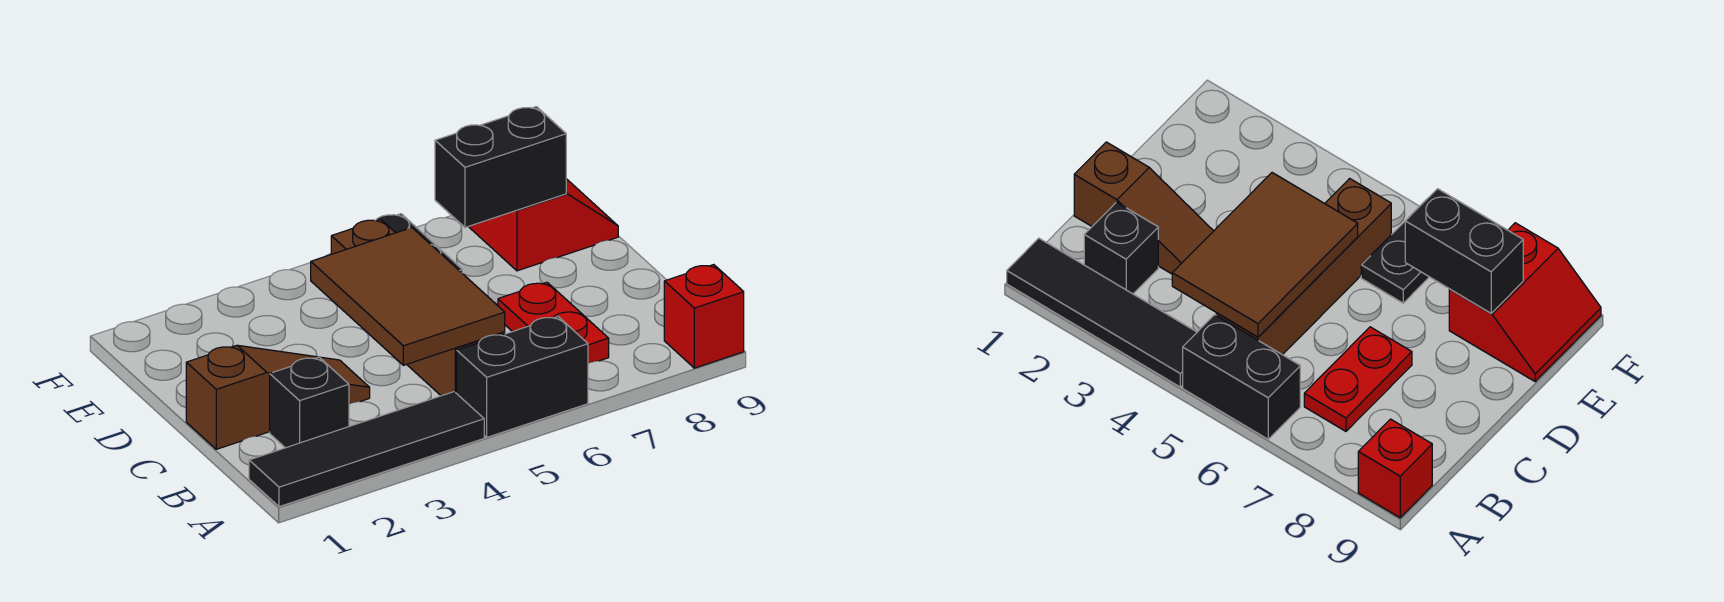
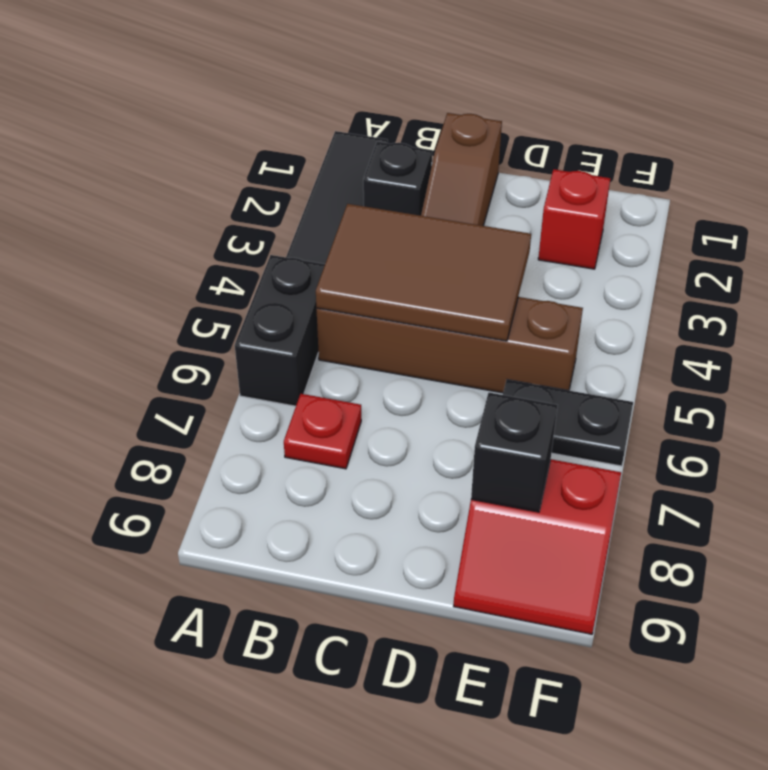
red 1x1 brick [664,265,744,368] -> red 1x1 brick moved to [538,169,610,269]
red 1x2 plate [498,282,609,363] -> red 1x1 plate [284,394,361,469]
black 1x2 brick [435,107,566,227] -> black 1x1 brick [471,393,558,512]

